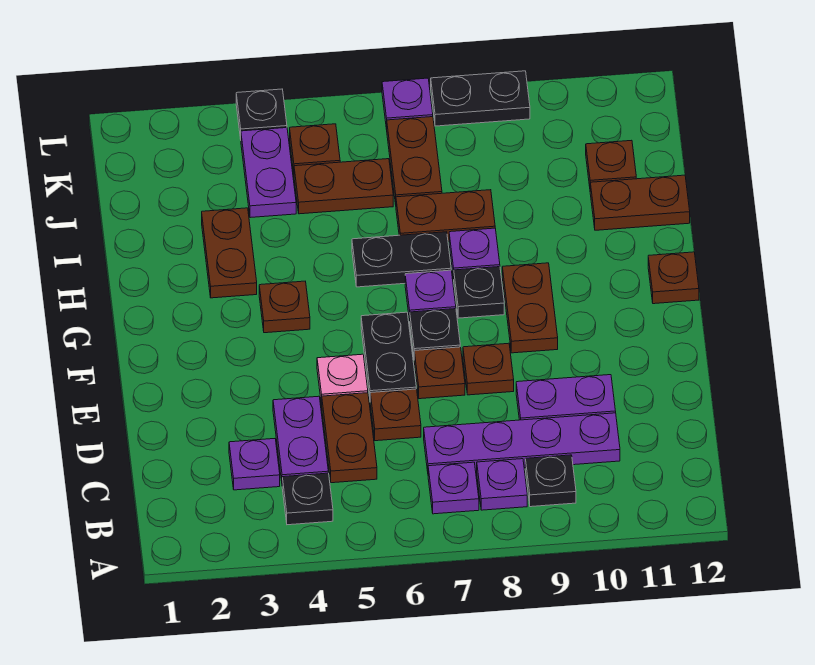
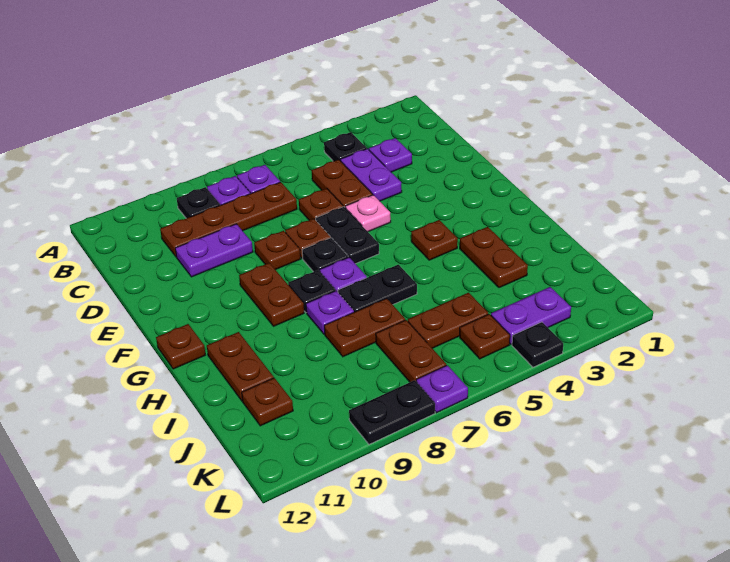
purple 1x4 plate [424,413,620,472] -> brown 1x4 plate [160,182,297,257]
brown 1x2 plate [590,175,690,230] -> brown 1x2 plate turned to [207,332,274,401]
purple 1x2 plate [241,128,296,218] -> purple 1x2 plate turned to [491,287,571,344]

